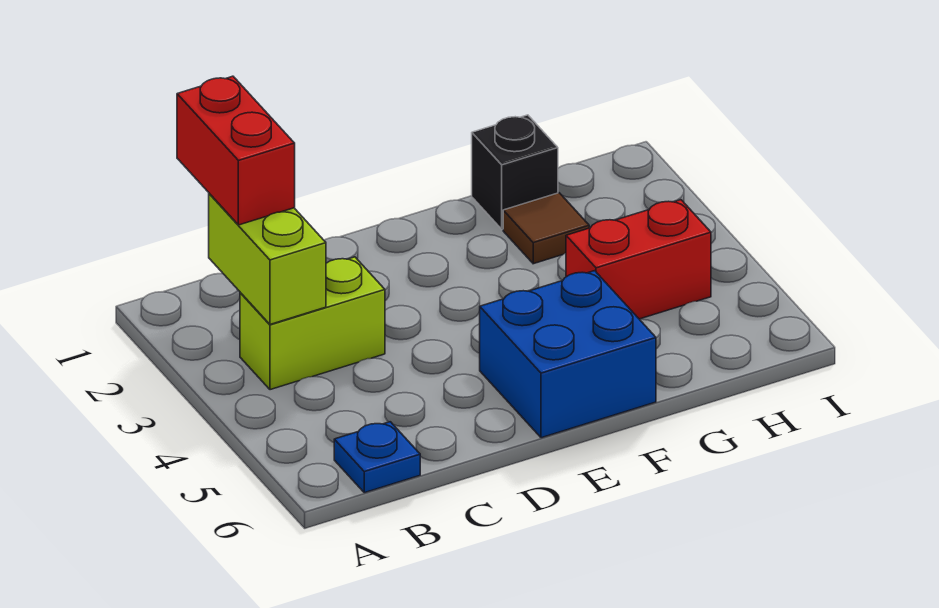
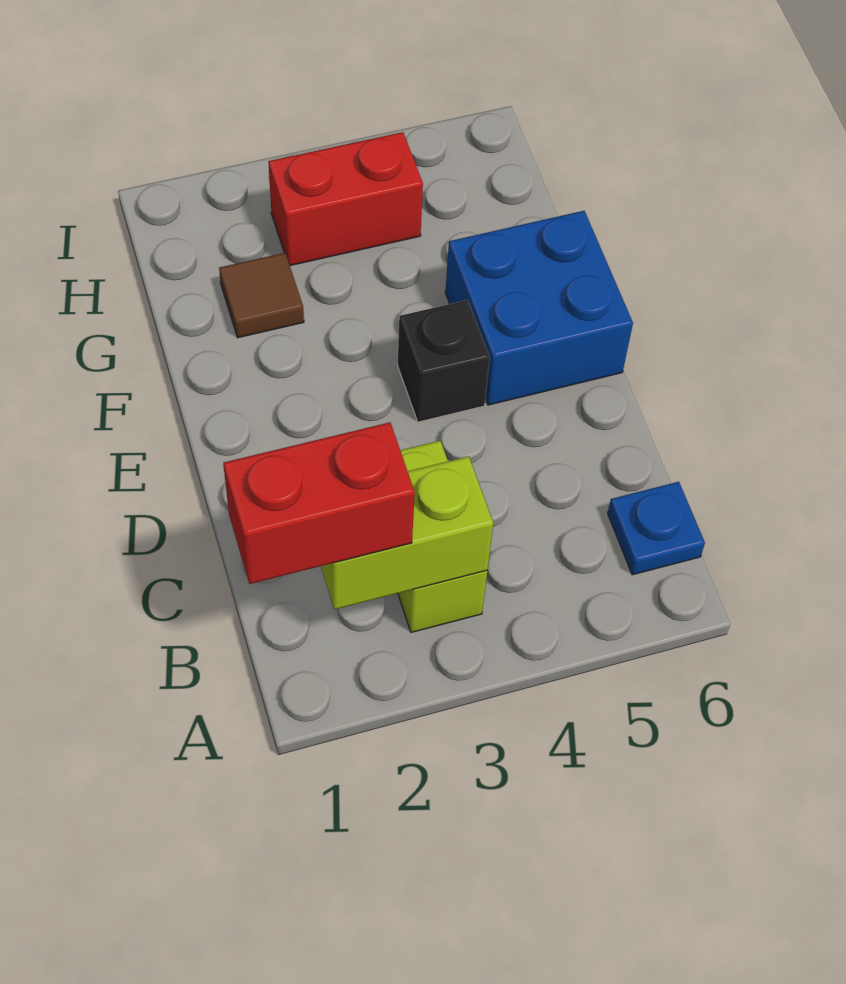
black 1x1 brick [472,115,558,229] -> black 1x1 brick moved to [398,300,490,422]
red 1x2 brick [566,200,711,319] -> red 1x2 brick turned to [268,132,423,266]

